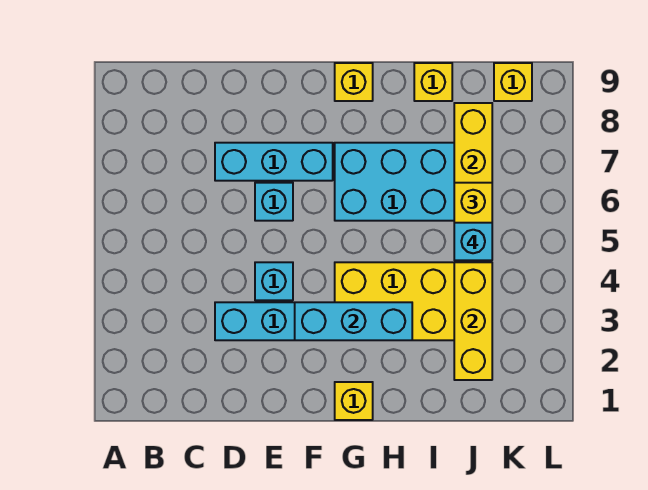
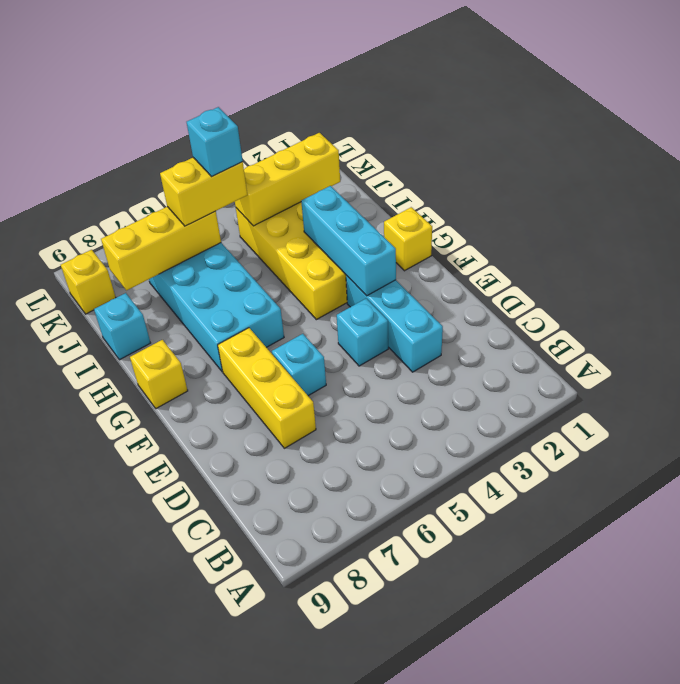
cyan 1x3 brick [215,143,333,181] -> yellow 1x3 brick [218,328,316,448]
yellow 1x1 brick [414,63,452,101] -> cyan 1x1 brick [94,293,150,360]

